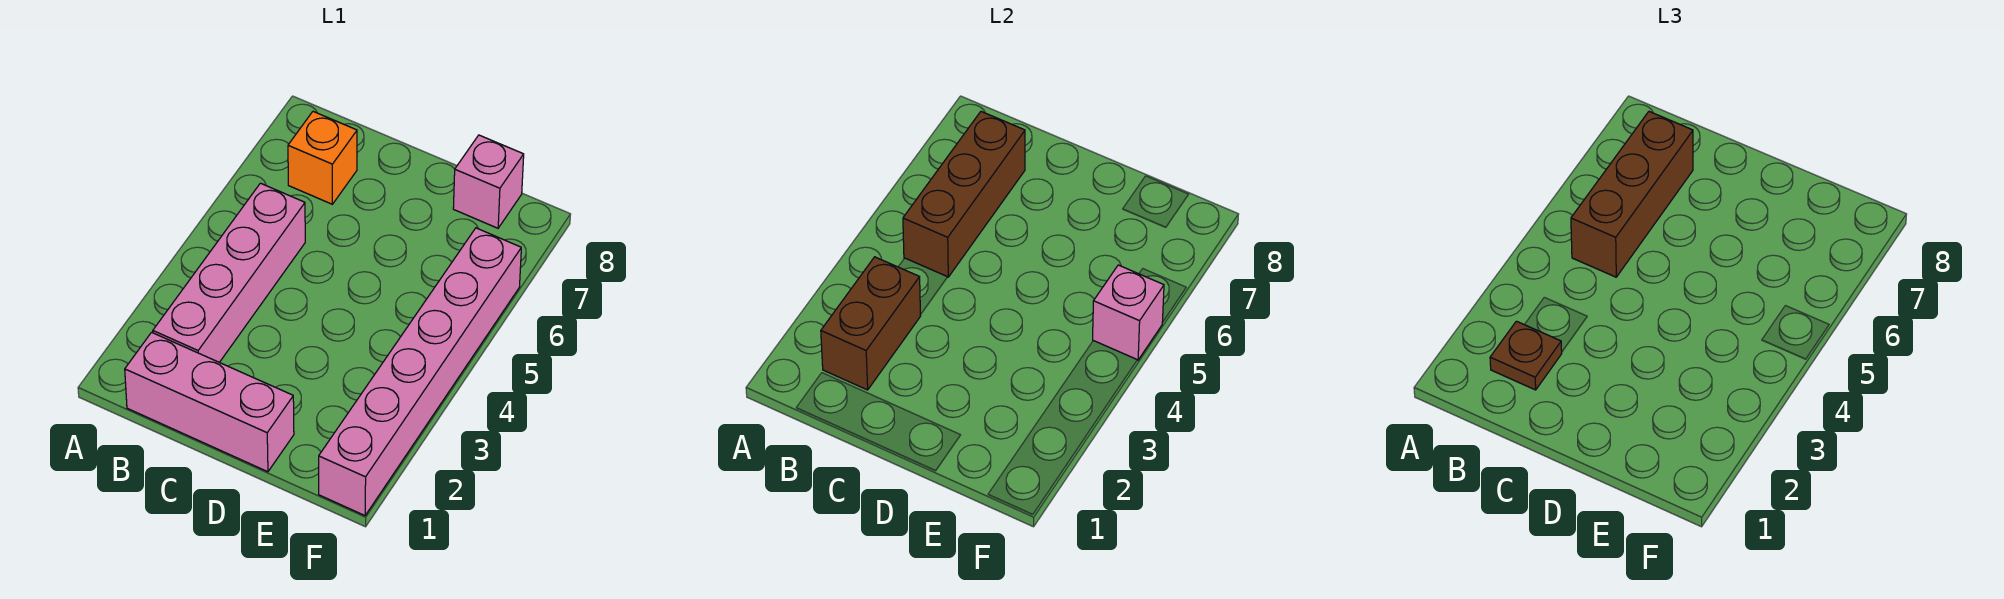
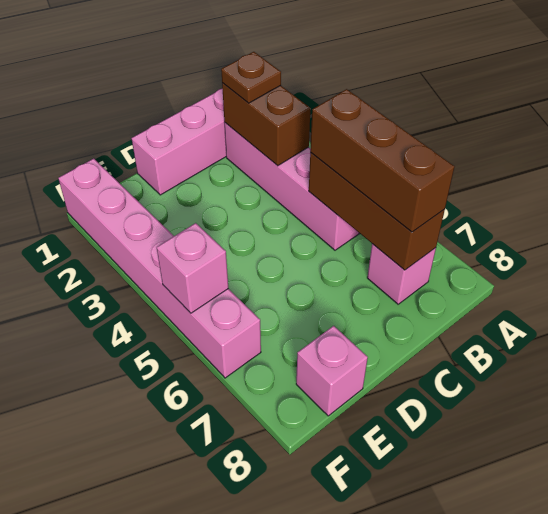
orange 1x1 brick [288,112,357,204] -> pink 1x1 brick [367,244,436,304]

